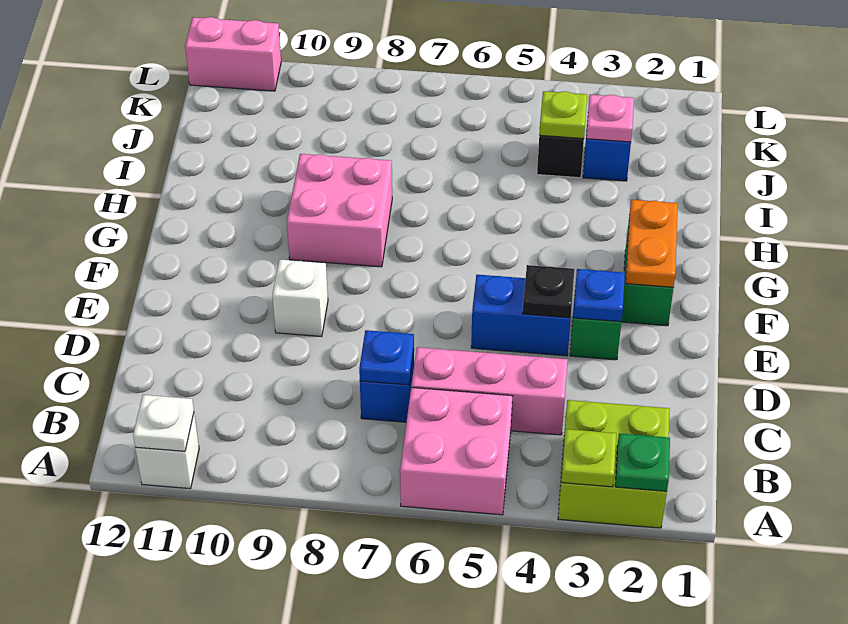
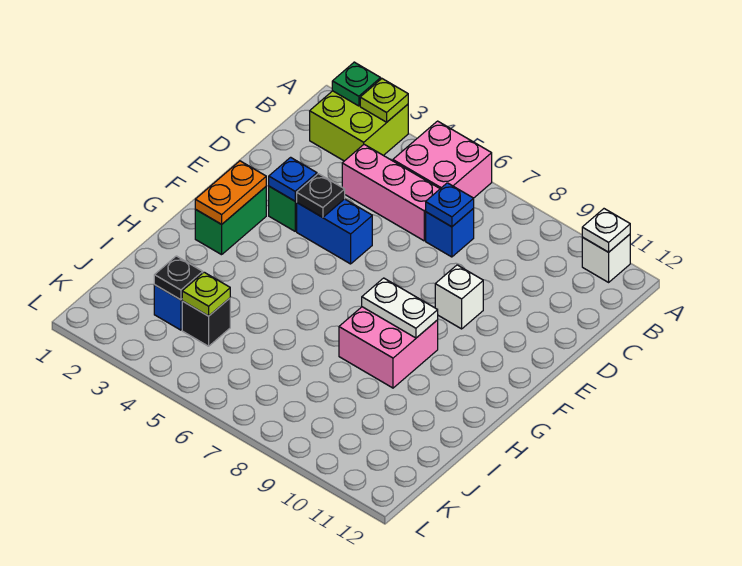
none -> white 1x2 plate [362,278,438,338]
pink 1x1 plate [586,95,634,142] -> black 1x1 plate [154,256,203,300]
pink 1x2 brick [185,17,281,91] -> none

